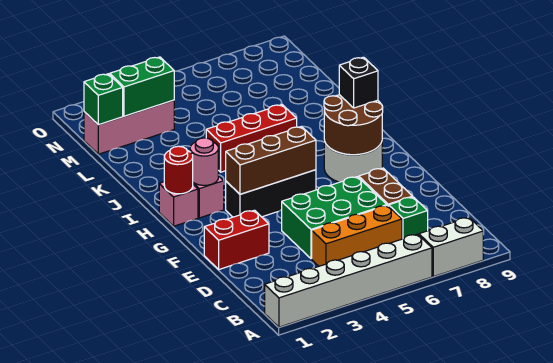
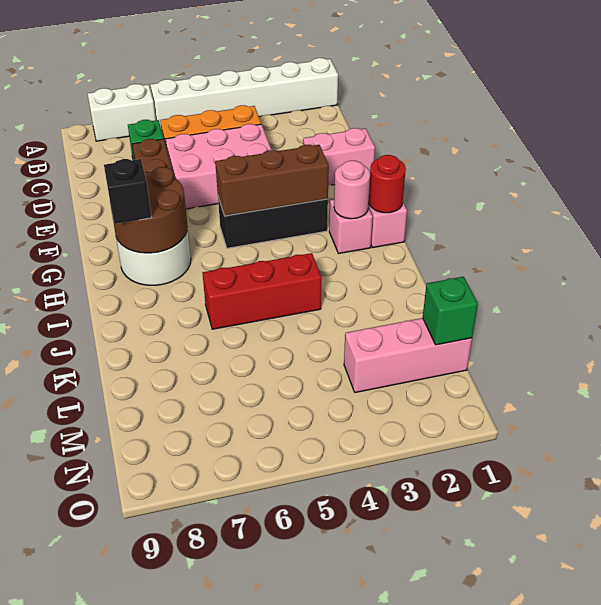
green 2x3 brick [282,177,387,259] -> pink 2x3 brick [166,124,272,209]
red 1x2 brick [204,210,269,269] -> pink 1x2 brick [303,128,375,185]
green 1x2 brick [110,57,174,116] -> none

